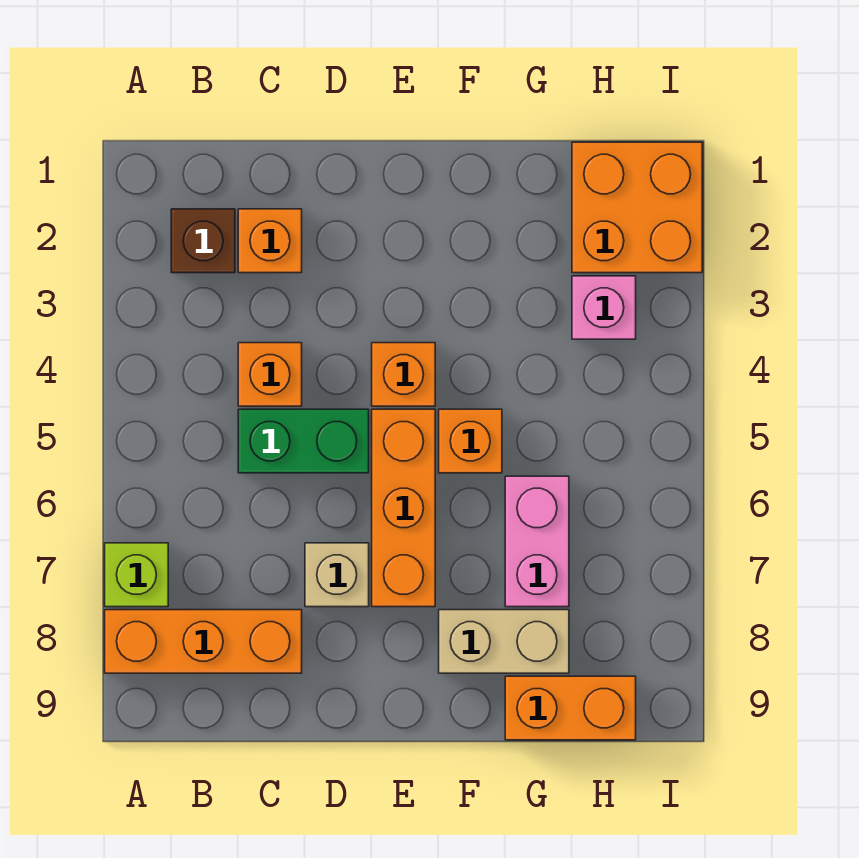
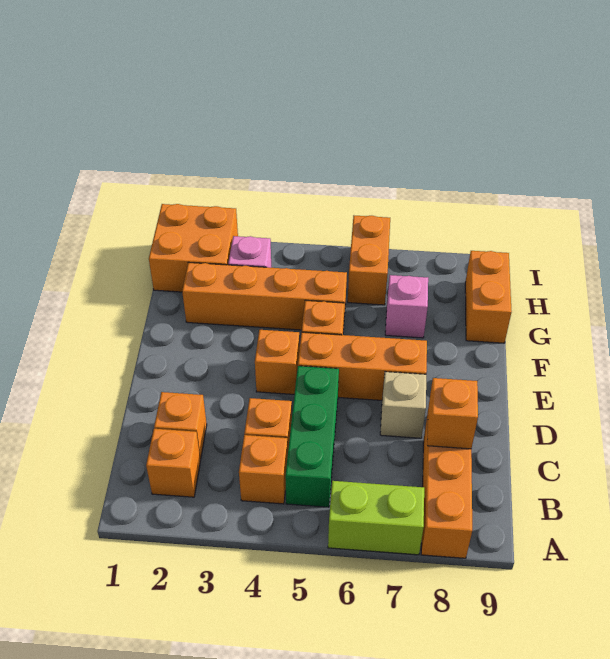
lime 1x1 brick [105,543,168,607] -> lime 1x2 brick [328,481,424,555]
brown 1x1 brick [171,209,235,273] -> orange 1x1 brick [146,429,200,497]
none -> orange 1x1 brick [239,435,288,504]
green 1x2 brick [238,409,369,473] -> green 1x3 brick [285,366,339,507]
none -> orange 1x1 brick [427,378,478,449]
tan 1x2 brick [439,610,569,673] -> none
none -> orange 1x4 brick [182,262,347,330]
pink 1x2 brick [505,476,569,607] -> pink 1x1 brick [385,275,428,338]
none -> orange 1x2 brick [348,216,390,305]

